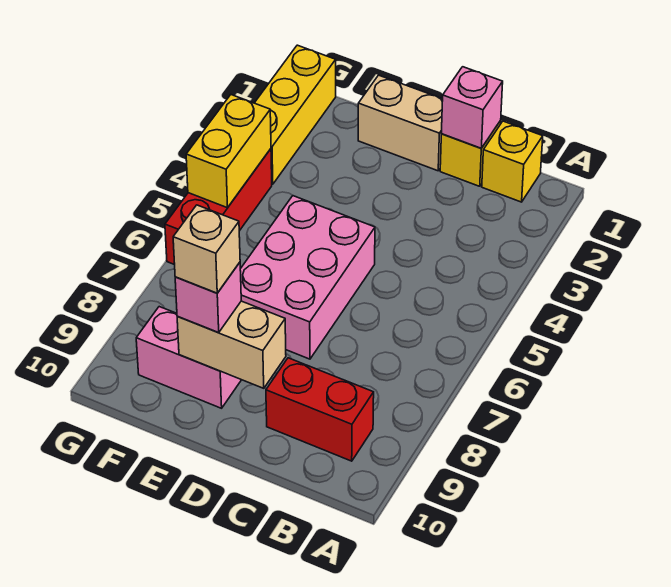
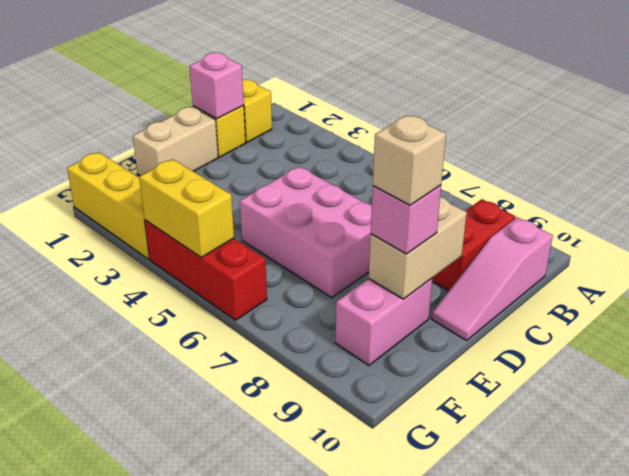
none -> pink 1x3 slope [432,217,553,340]

